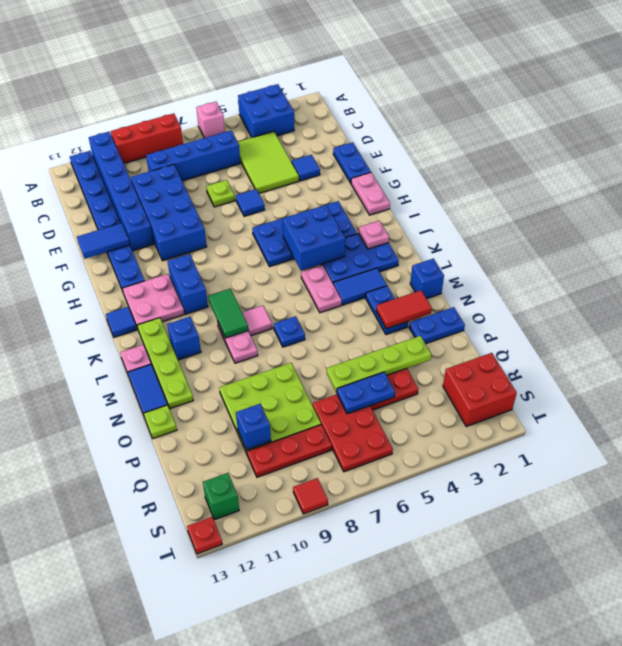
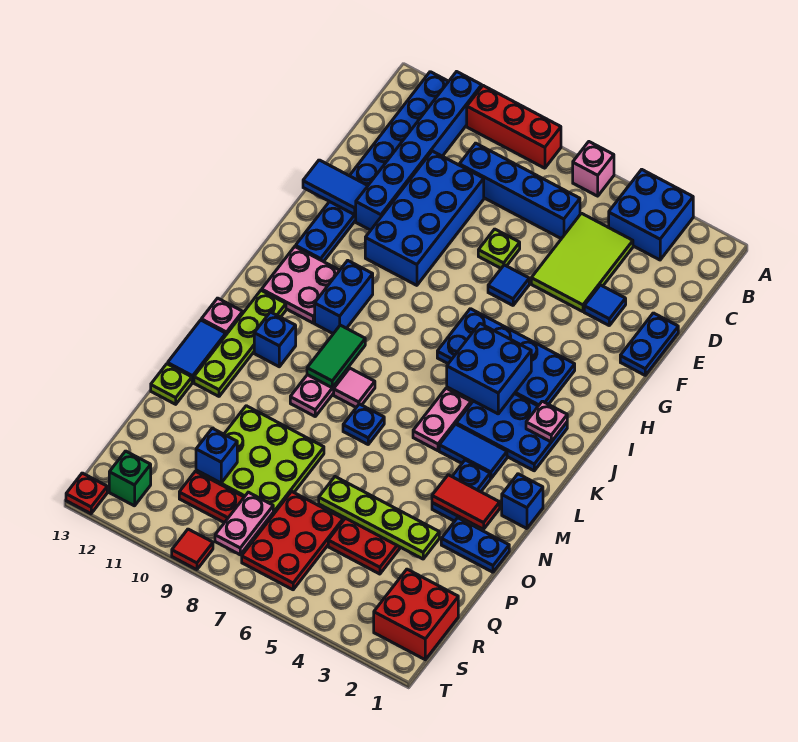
pink 1x2 plate [351,173,390,215] -> pink 1x2 plate moved to [215,492,273,555]
blue 1x1 tile [106,307,137,337] -> none
blue 1x2 plate [337,372,395,414] -> none

